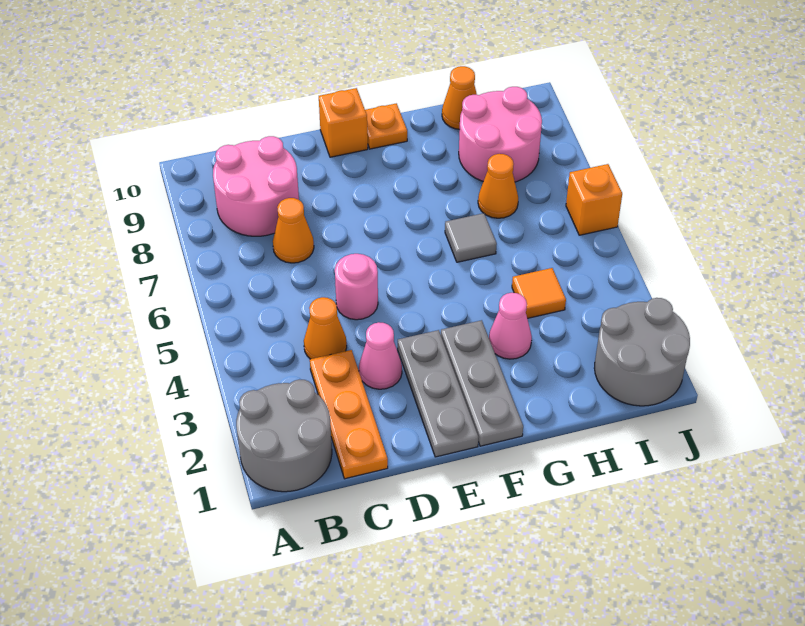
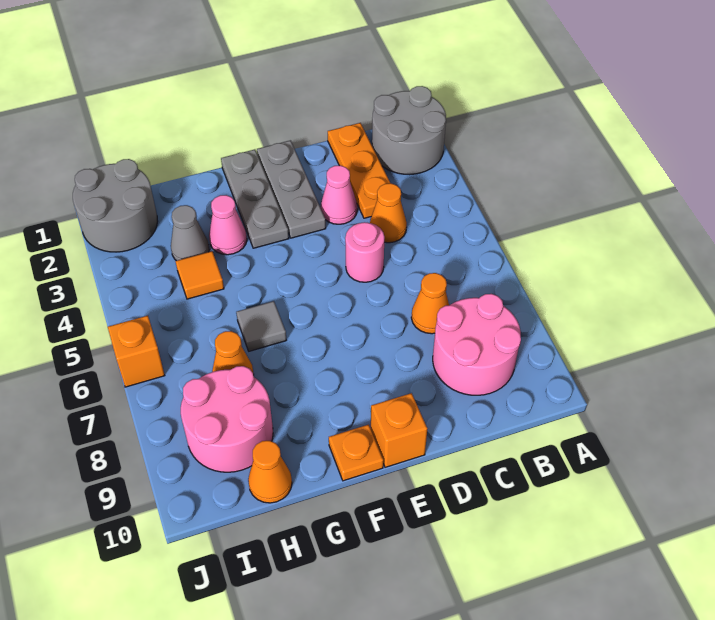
none -> grey 1x1 cone [171,205,209,261]

